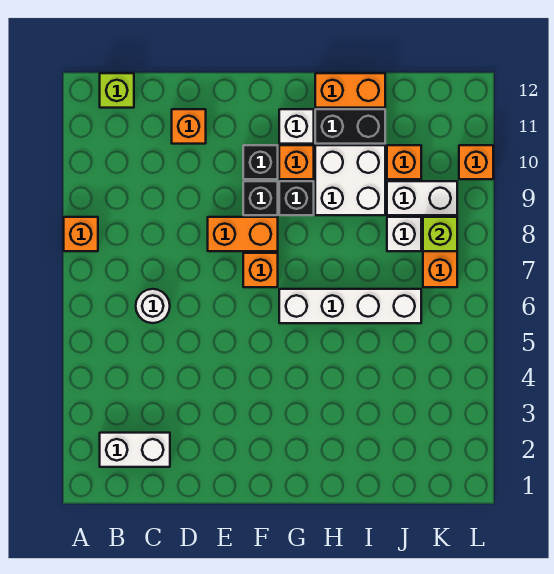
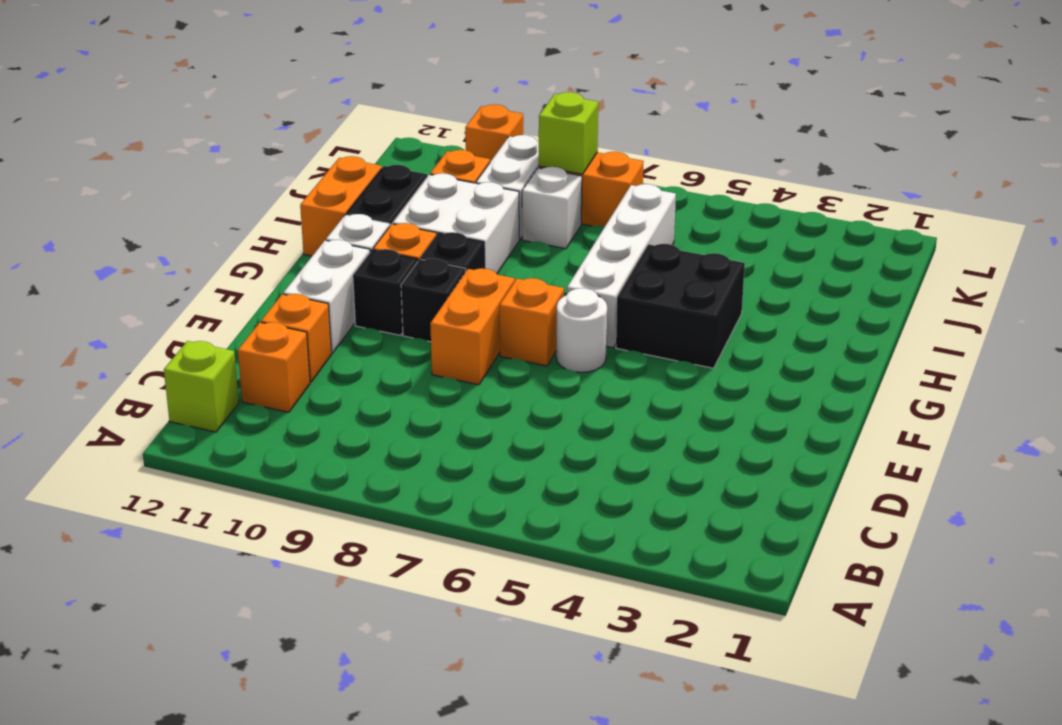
orange 1x1 brick [64,217,98,251] -> orange 1x1 brick moved to [238,322,310,412]
white 1x2 brick [100,433,170,467] -> white 1x2 brick moved to [283,240,370,353]
white 1x1 round brick [136,289,170,323] -> white 1x1 round brick moved to [556,288,607,372]
none -> black 2x2 brick [616,244,745,368]

